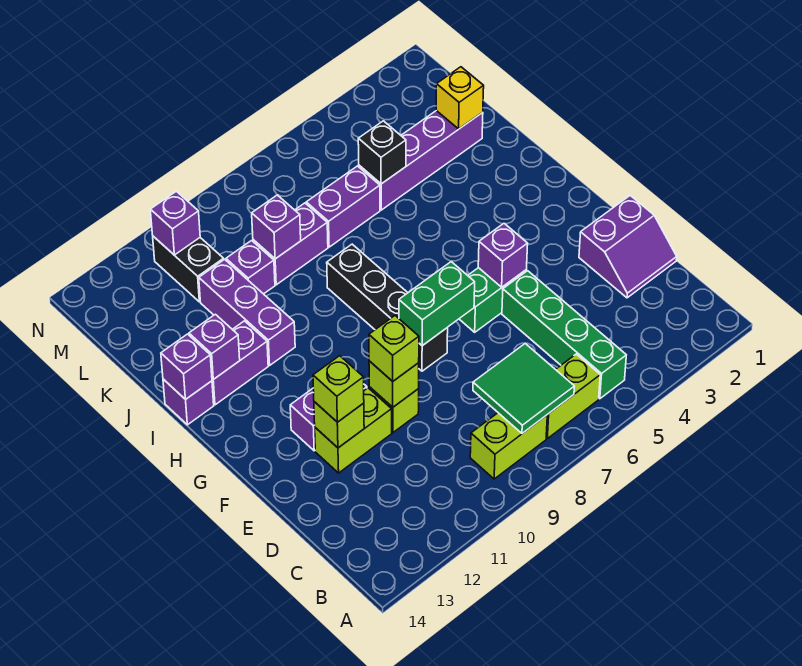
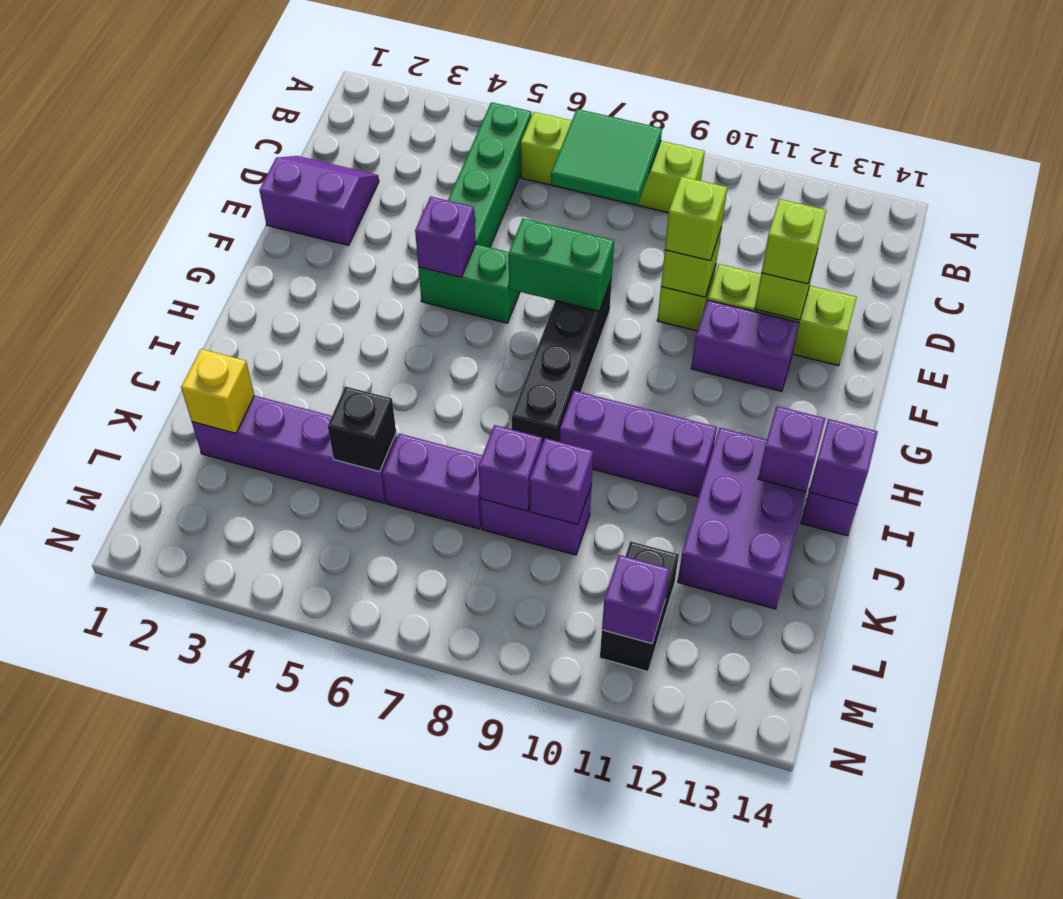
lime 1x2 brick [315,388,392,473] -> lime 1x3 brick [707,264,857,366]
purple 1x3 brick [199,259,295,365] -> purple 1x3 brick turned to [560,391,717,497]
purple 1x2 brick [212,321,268,405] -> purple 2x3 brick [678,428,806,609]
purple 1x1 brick [226,241,275,294] -> purple 1x1 brick moved to [479,425,542,511]

